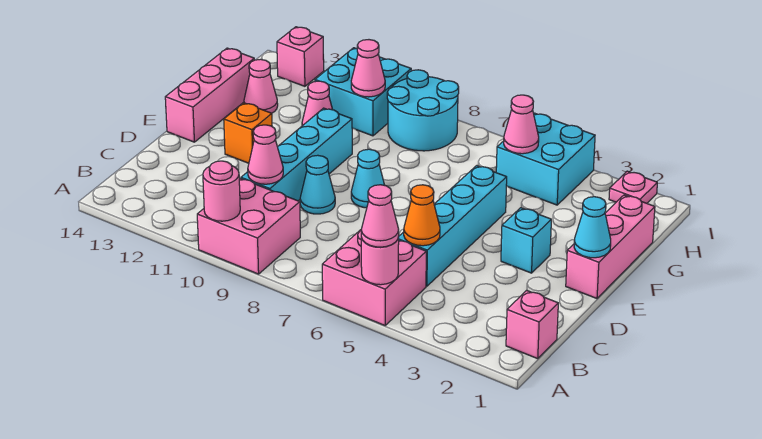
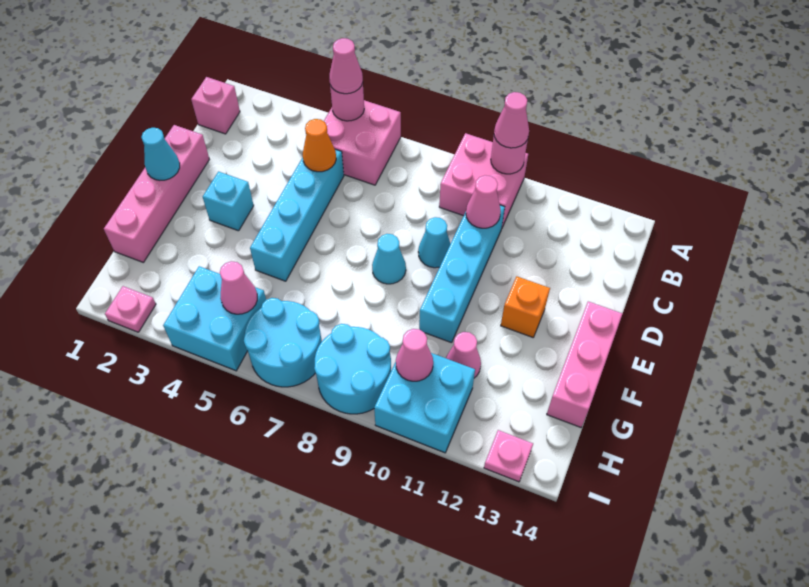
pink 1x3 brick [566,195,655,298] -> pink 1x4 brick [104,125,209,262]
pink 1x1 cone [244,59,278,113] -> pink 1x1 cone moved to [494,92,529,148]
none -> cyan 2x2 round brick [244,298,322,387]
pink 1x1 brick [277,27,324,86] -> pink 1x1 plate [484,430,533,482]

